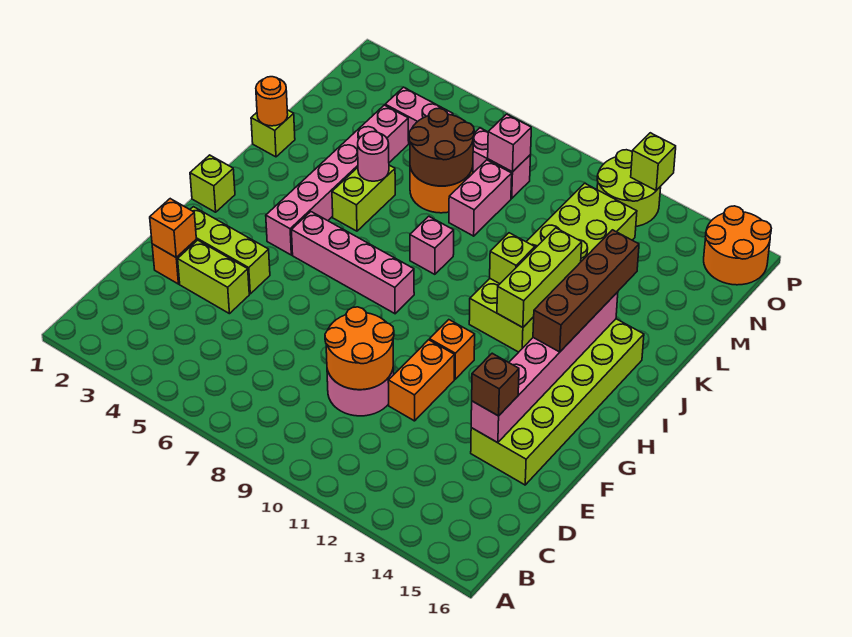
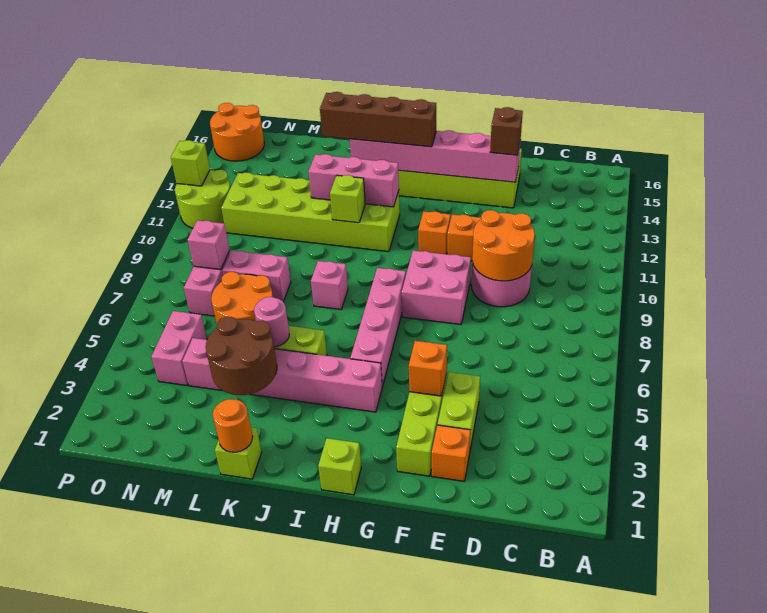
orange 1x1 brick [150,199,196,257] -> orange 1x1 brick moved to [409,341,447,396]
none -> pink 2x2 brick [402,251,471,325]
lime 1x3 brick [497,228,582,328] -> pink 1x3 brick [309,154,399,207]
brown 2x2 round brick [409,108,474,186] -> brown 2x2 round brick moved to [206,317,277,395]

